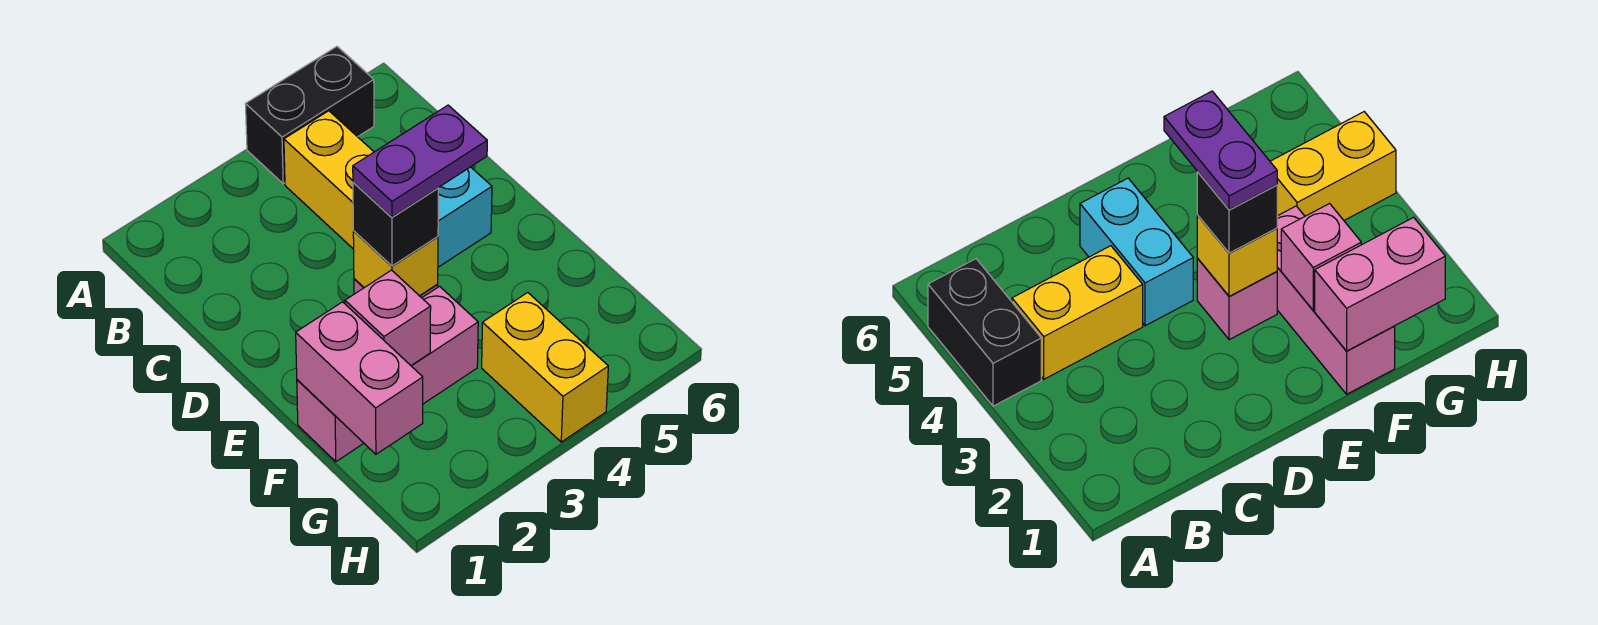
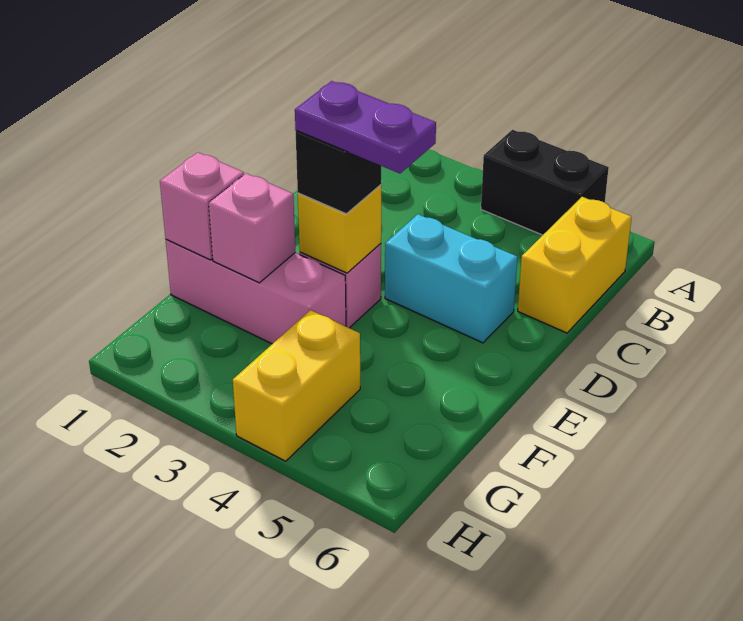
yellow 1x2 brick [284,111,374,249] -> yellow 1x2 brick moved to [518,197,632,333]
pink 1x2 brick [296,302,423,454] -> pink 1x1 brick [160,152,244,260]

